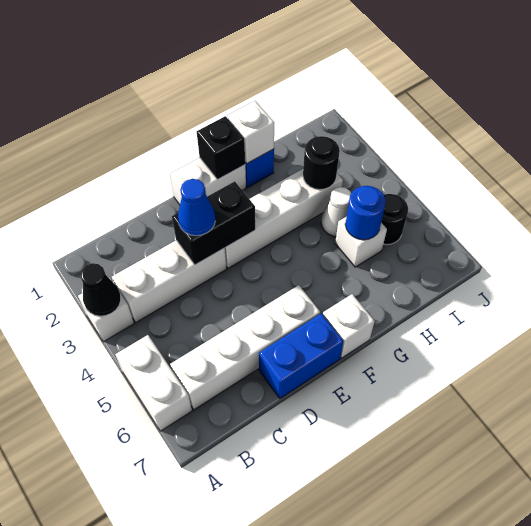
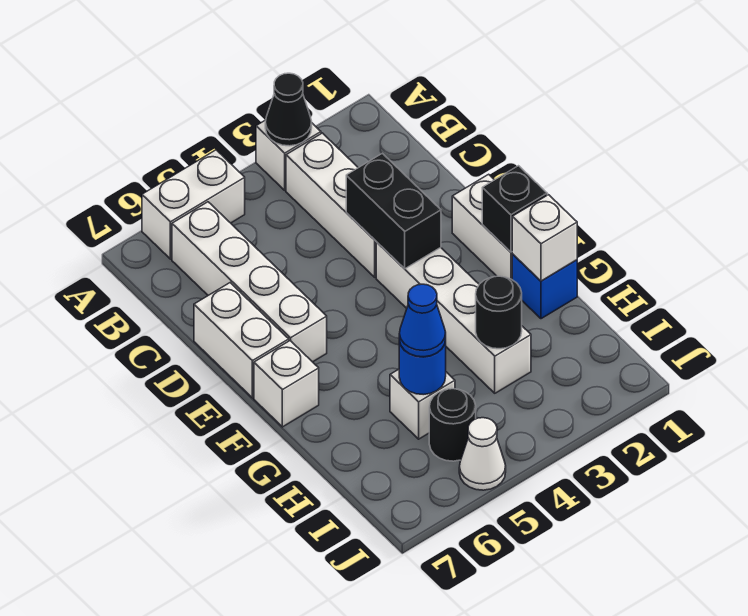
blue 1x1 cone [178,179,215,236] -> blue 1x1 cone moved to [399,284,446,357]
blue 1x2 brick [259,313,344,398] -> white 1x2 brick [194,283,289,398]
white 1x1 cone [321,187,351,236] -> white 1x1 cone moved to [459,418,506,490]

